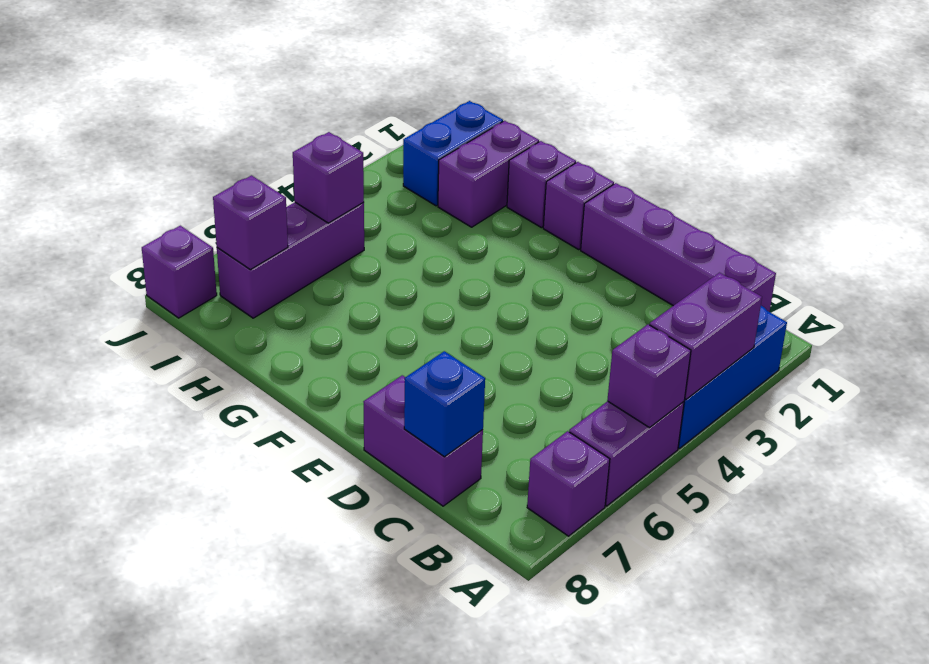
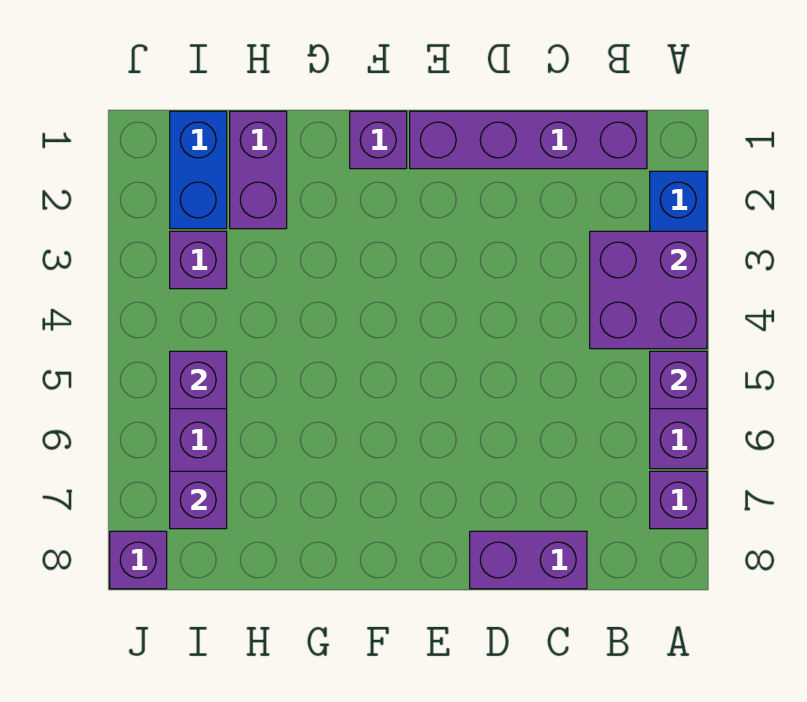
purple 1x2 brick [650,273,762,399] -> purple 2x2 brick [590,231,707,349]
blue 1x1 brick [404,351,485,457] -> none
purple 1x1 brick [507,141,576,228] -> purple 1x1 brick moved to [170,231,227,289]

